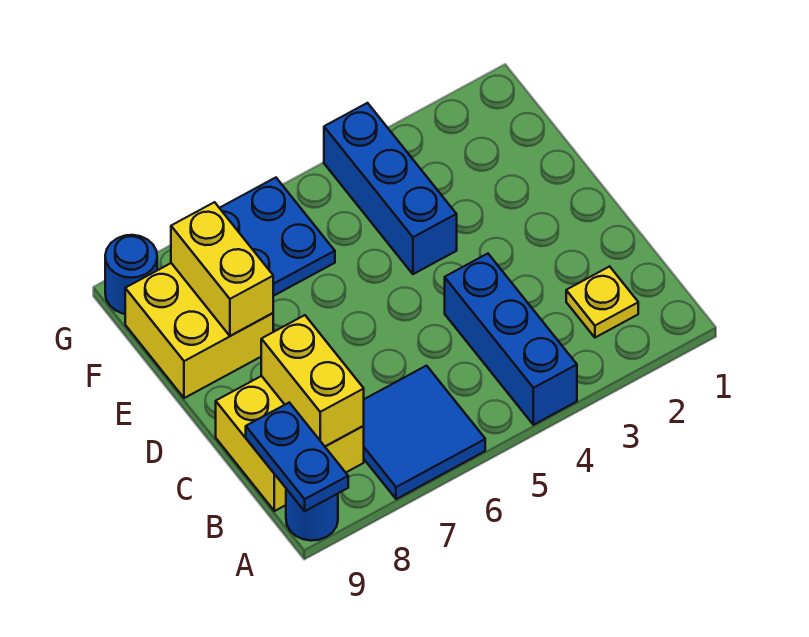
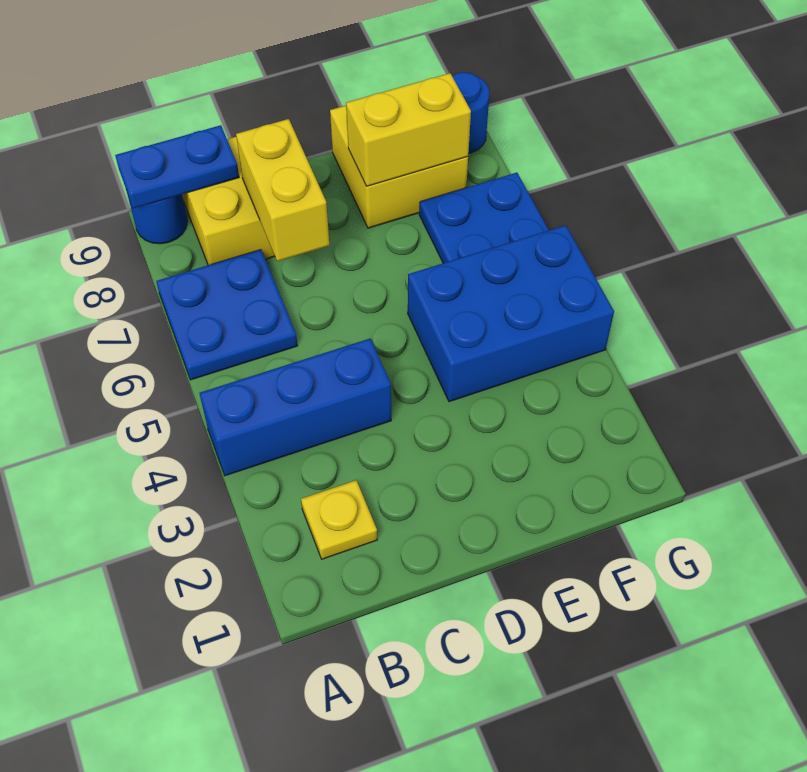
blue 2x2 tile [364,366,485,499] -> blue 2x2 plate [156,250,298,380]
yellow 1x2 brick [261,315,364,446] -> yellow 1x2 brick turned to [236,119,329,261]
blue 1x3 brick [324,103,457,274] -> blue 2x3 brick [408,225,614,402]

